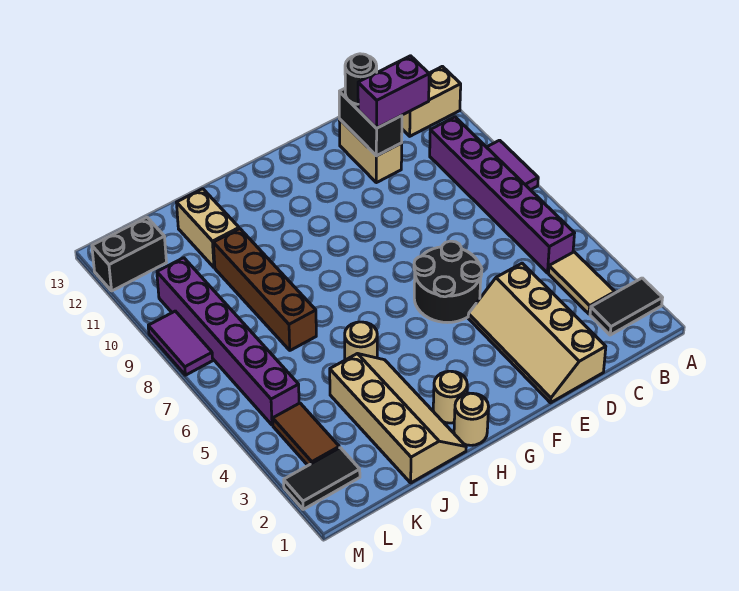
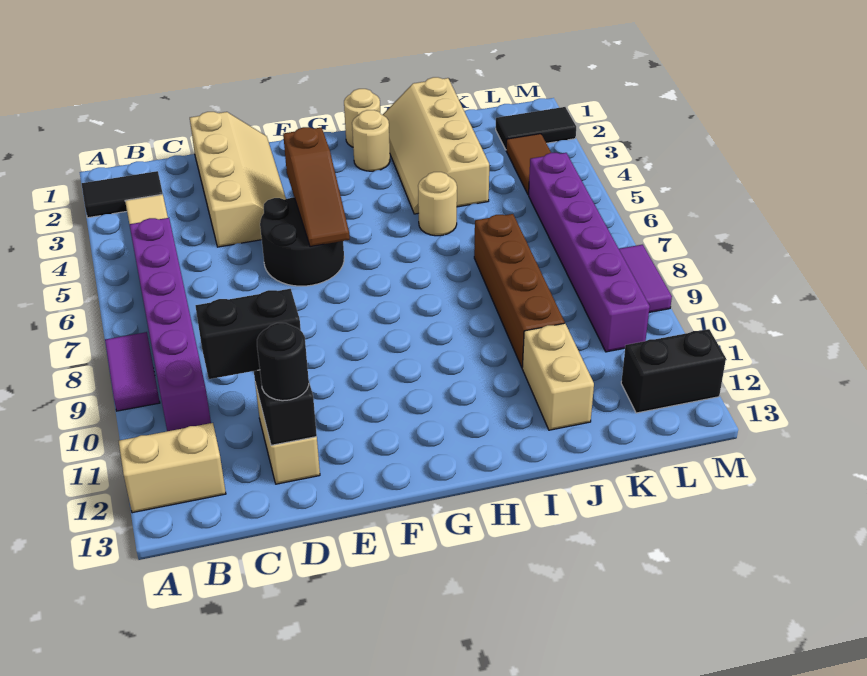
purple 1x2 brick [358,56,429,128] -> black 1x2 brick [195,289,301,379]
none -> brown 1x3 slope [283,127,350,247]

